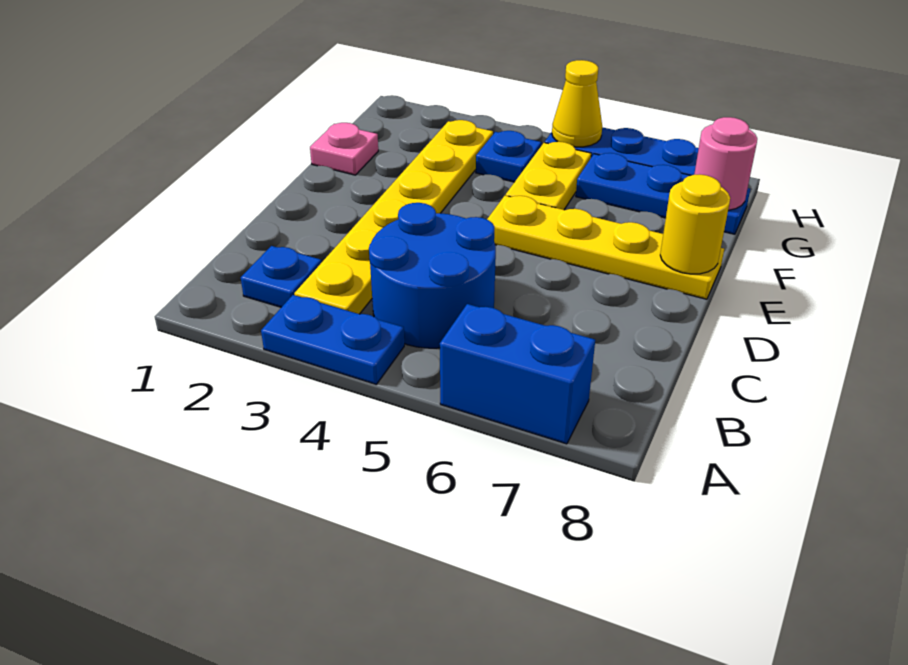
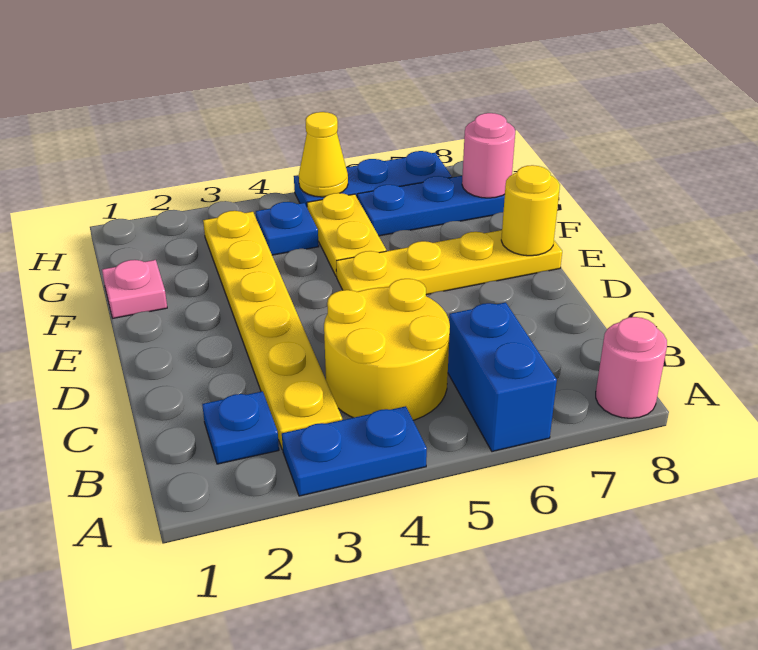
blue 1x2 brick [440,304,595,444] -> blue 1x2 brick turned to [448,302,557,452]
none -> pink 1x1 round brick [596,317,667,418]
blue 2x2 round brick [369,203,496,348] -> yellow 2x2 round brick [324,279,450,420]

